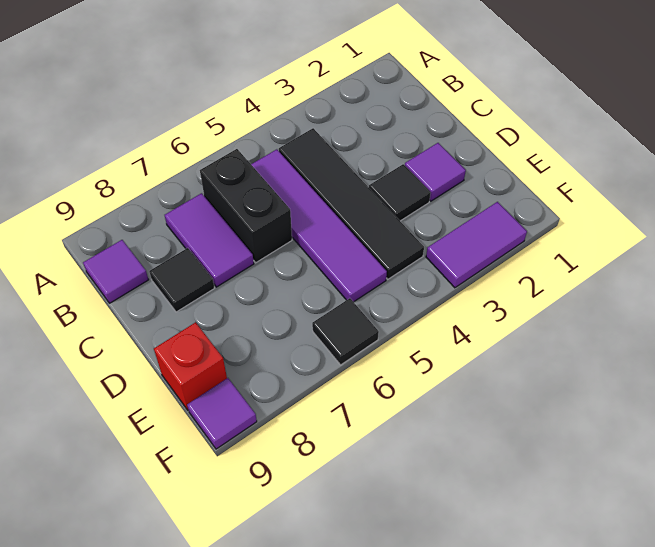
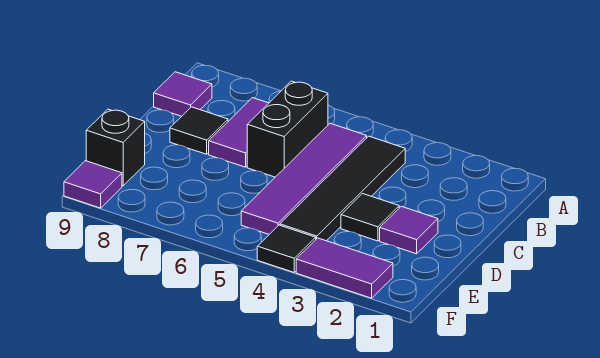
red 1x1 brick [154,322,227,410] -> black 1x1 brick [86,109,145,186]
black 1x1 tile [312,298,379,365] -> black 1x1 tile moved to [257,225,316,272]

